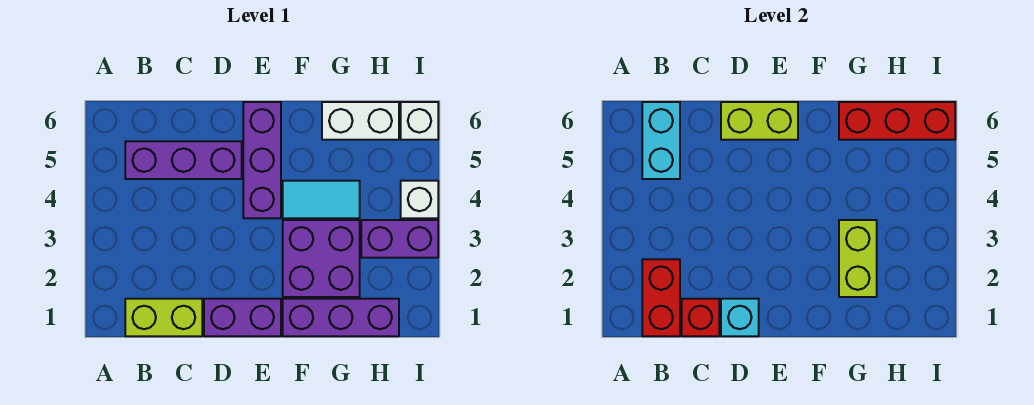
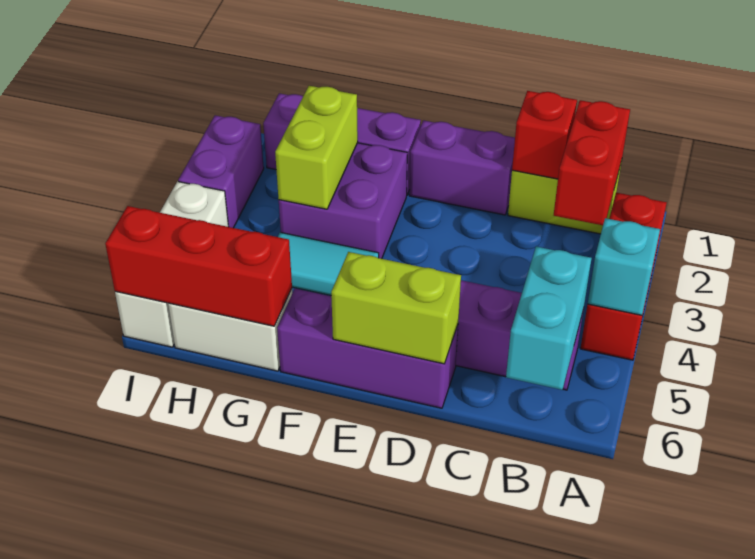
none -> red 1x3 brick [580,193,667,360]
cyan 1x1 brick [721,299,759,336] -> cyan 1x1 brick moved to [588,218,660,315]
purple 1x3 brick [243,102,281,218] -> purple 1x3 brick turned to [277,288,458,408]
purple 1x2 brick [361,220,438,258] -> purple 1x2 brick turned to [178,115,264,228]

